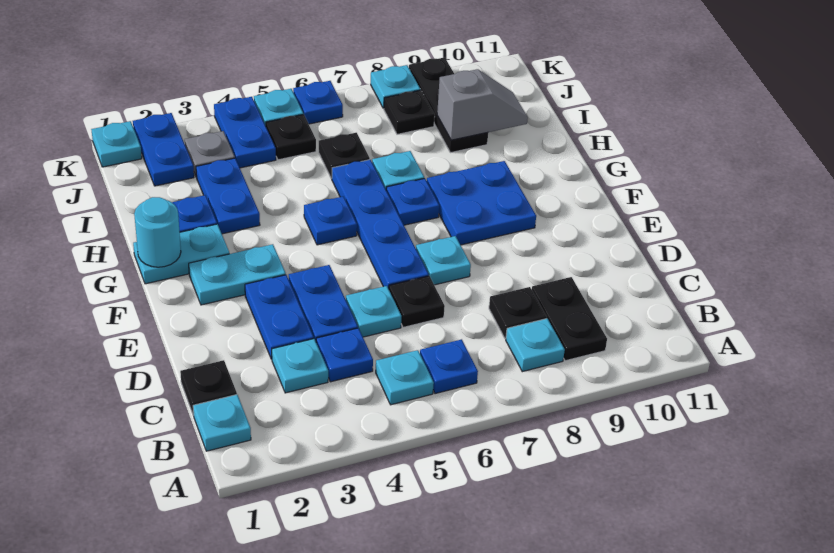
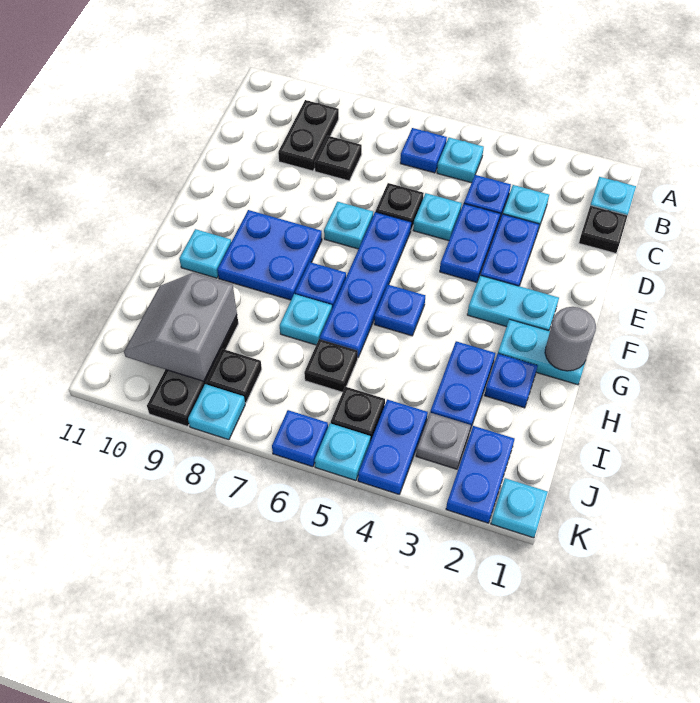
cyan 1x1 plate [506,319,565,372] -> cyan 1x1 plate moved to [179,229,231,278]
cyan 1x1 round brick [134,197,181,267] -> grey 1x1 round brick [545,307,596,371]
grey 1x2 slope [437,69,528,140] -> grey 2x2 slope [124,273,237,381]

